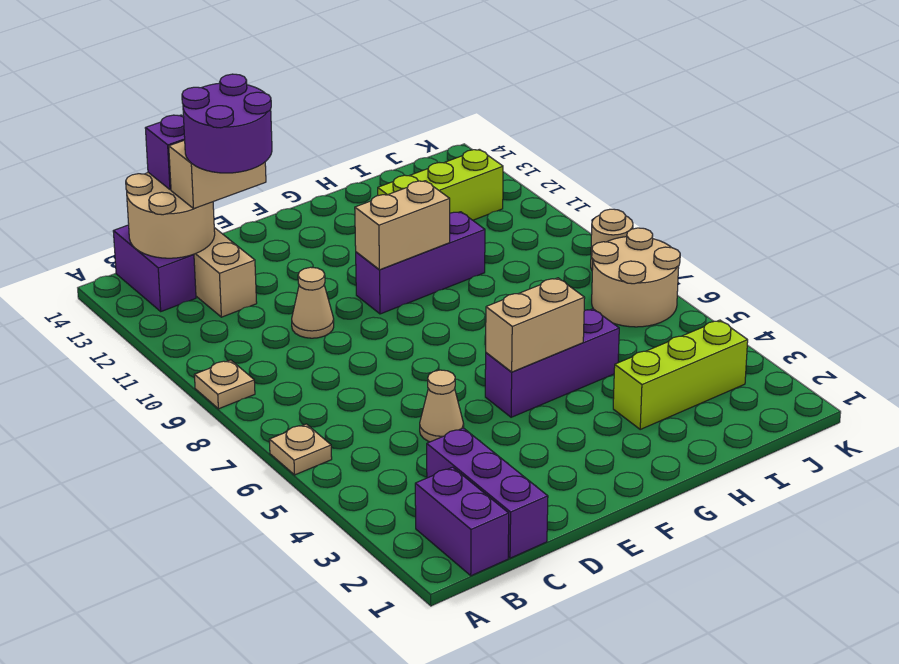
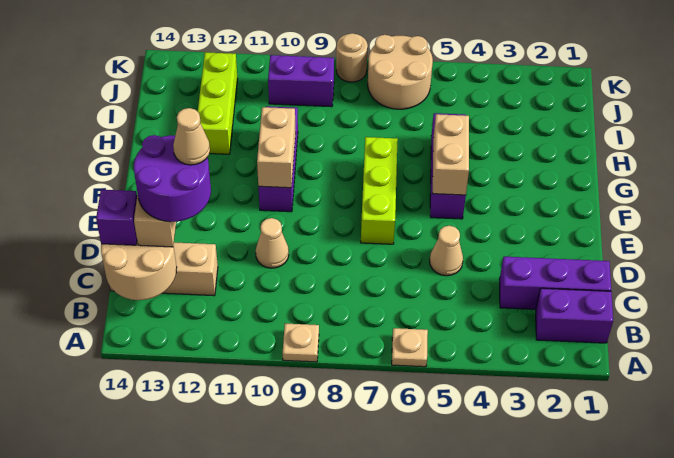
purple 1x2 brick [113,225,196,311] -> purple 1x2 brick moved to [268,55,334,107]
none -> tan 1x1 cone [173,108,210,165]
lime 1x3 brick [613,320,748,429] -> lime 1x3 brick moved to [361,137,398,244]

